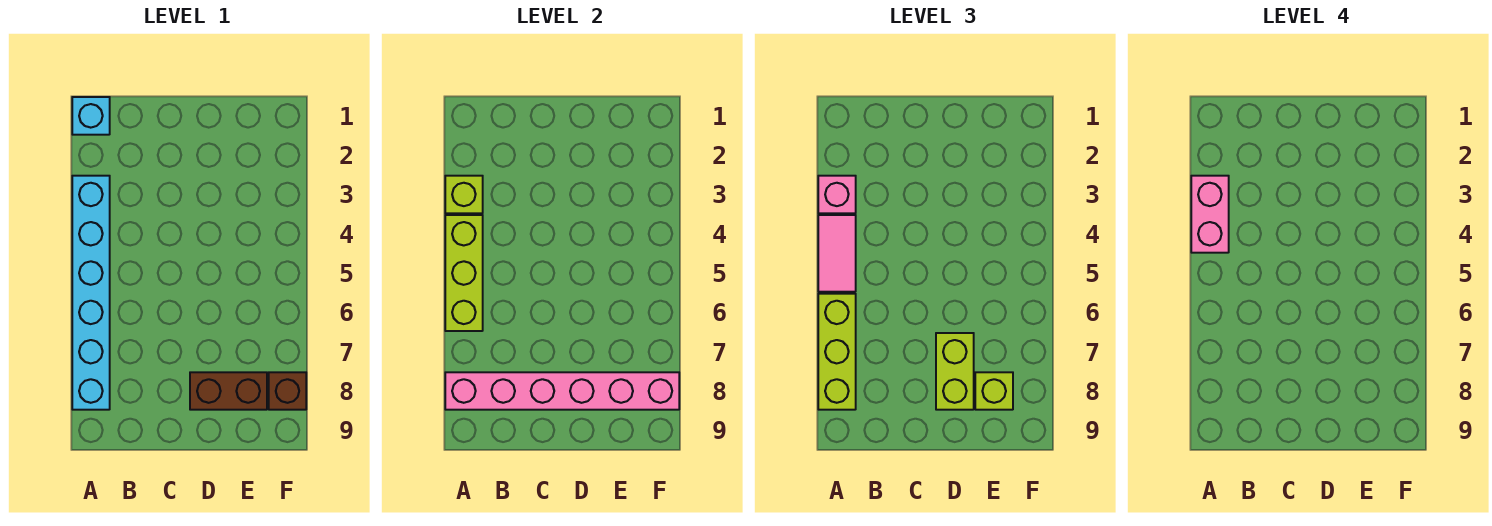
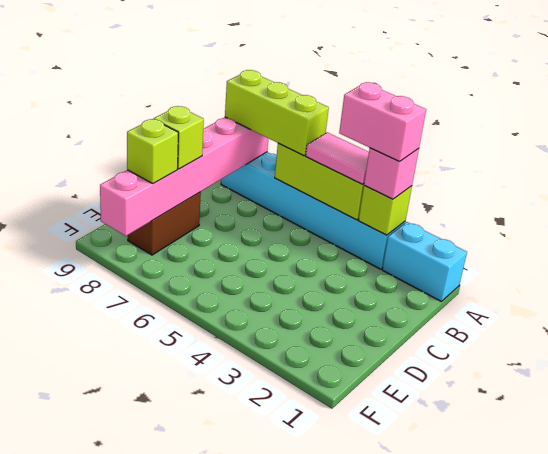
cyan 1x1 brick [72,97,110,135] -> cyan 1x2 brick [382,222,467,302]
lime 1x2 brick [936,333,974,410] -> lime 1x1 brick [154,106,204,169]
brown 1x1 brick [269,372,306,410] -> none

